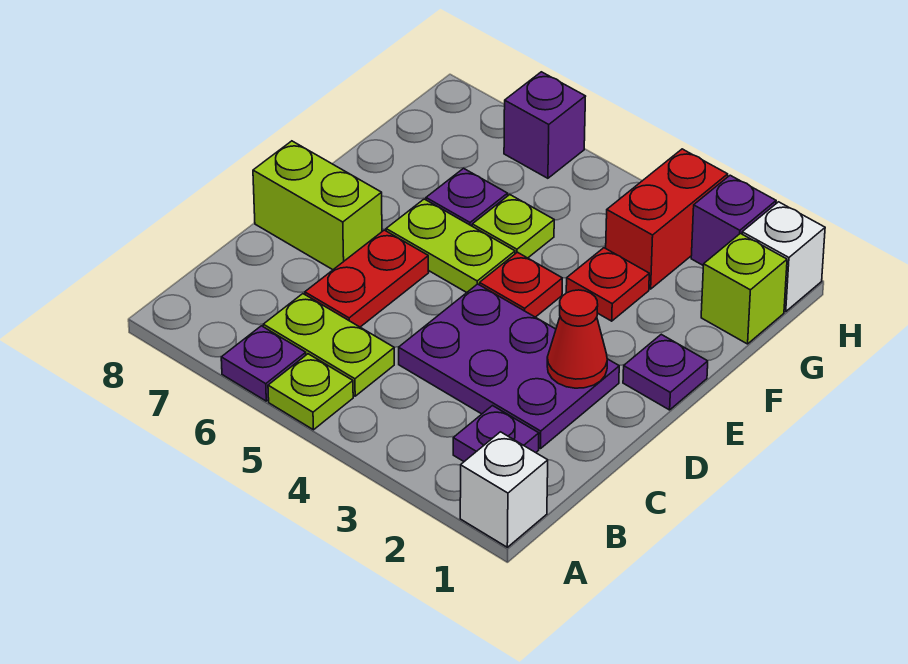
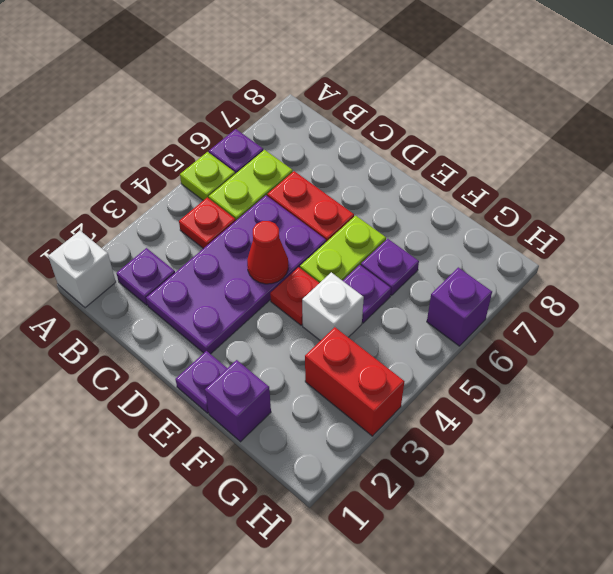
purple 2x3 plate [399,284,619,449] -> purple 2x4 plate [146,195,326,354]
red 1x1 cone [547,290,607,388] -> red 1x1 cone moved to [247,221,288,284]
lime 1x2 brick [253,141,382,270] -> none
red 1x1 plate [566,248,649,321] -> red 1x1 plate moved to [179,197,236,249]
lime 1x1 plate [472,195,554,258] -> purple 1x1 plate [343,265,391,323]
lime 1x1 brick [701,233,787,344] -> none
white 1x1 brick [742,202,825,312] -> white 1x1 brick moved to [302,272,364,341]
purple 1x1 brick [691,175,776,266] -> purple 1x1 brick moved to [205,360,271,442]

